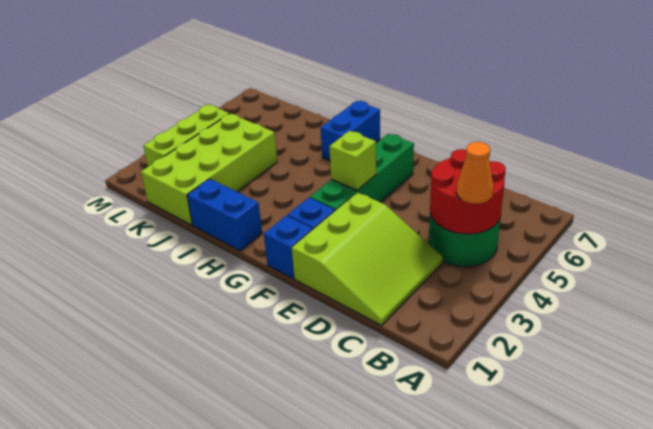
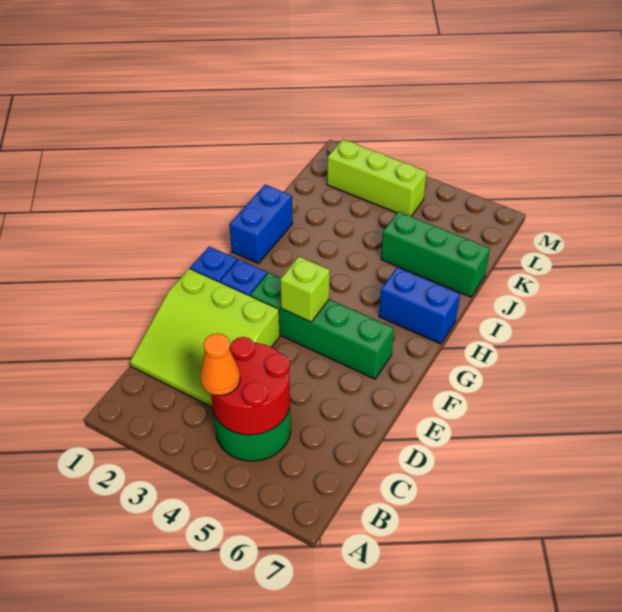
lime 2x4 brick [141,114,277,225] -> none
none -> green 1x3 brick [381,212,490,297]

